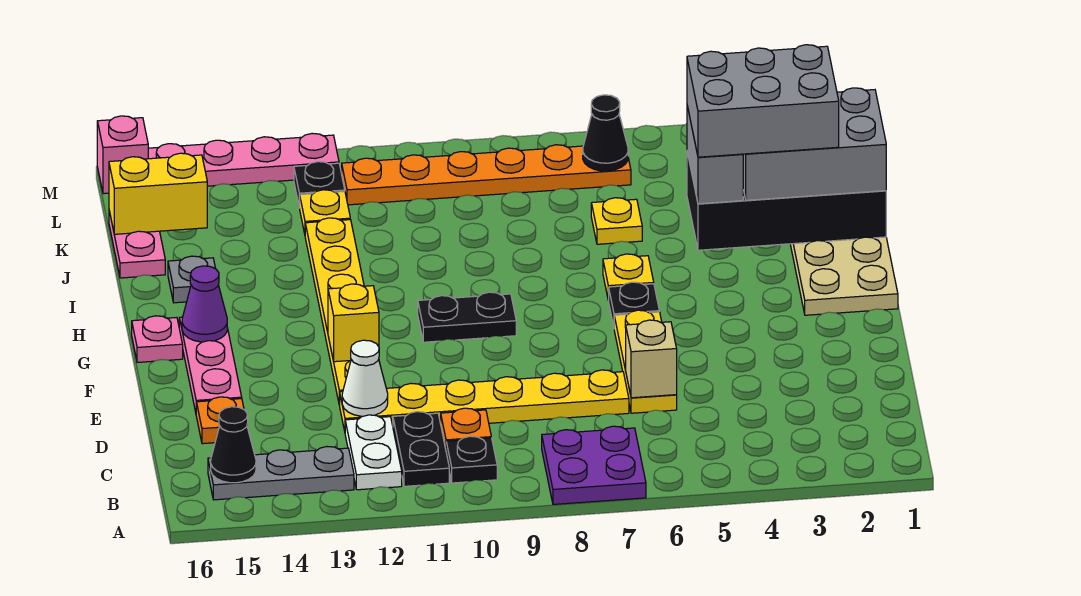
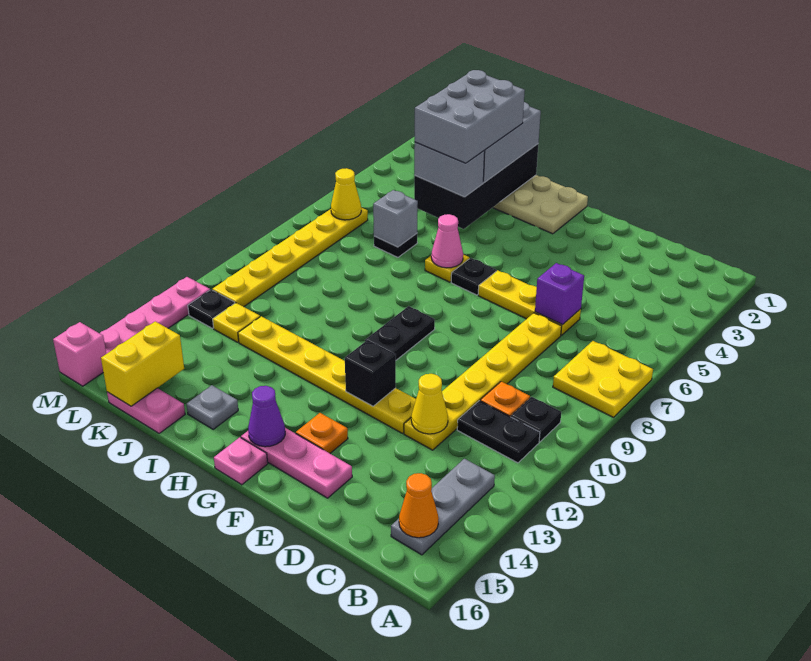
purple 2x2 plate [542,426,646,504] -> yellow 2x2 plate [553,341,653,417]
white 1x2 plate [345,415,402,490] -> none
black 1x1 cone [211,407,256,483] -> orange 1x1 cone [399,473,439,538]
tan 1x1 brick [626,320,677,398] -> purple 1x1 brick [535,263,584,325]
white 1x1 cone [342,340,388,416] -> yellow 1x1 cone [411,374,448,434]
orange 1x1 plate [196,397,244,444] -> orange 1x1 plate moved to [296,413,348,453]
yellow 1x1 brick [328,284,379,362] -> black 1x1 brick [345,340,396,406]
none -> pink 1x1 cone [431,214,463,268]
yellow 1x1 plate [591,198,642,244] -> black 1x1 plate [374,234,417,257]
none -> grey 1x1 brick [373,190,418,247]
orange 1x6 plate [342,145,631,205] -> yellow 1x6 plate [212,207,368,307]
black 1x1 cone [583,95,628,171] -> yellow 1x1 cone [331,168,361,220]

